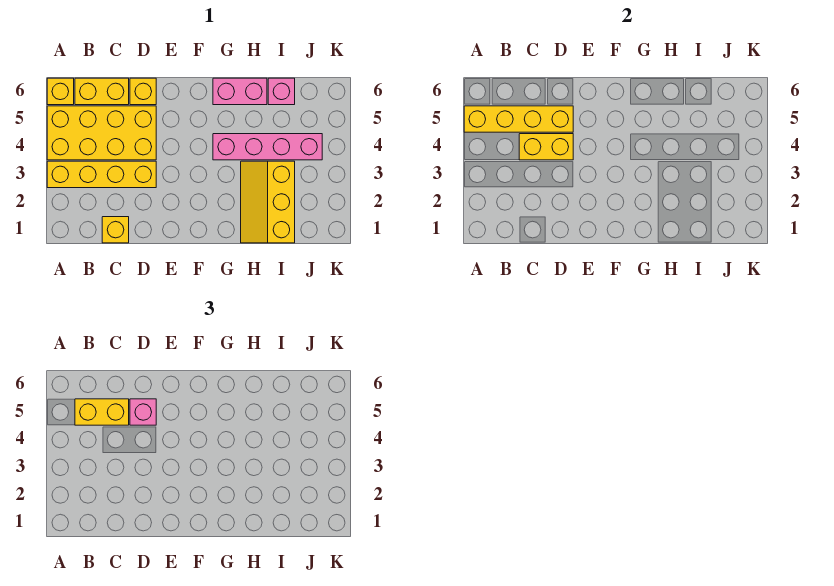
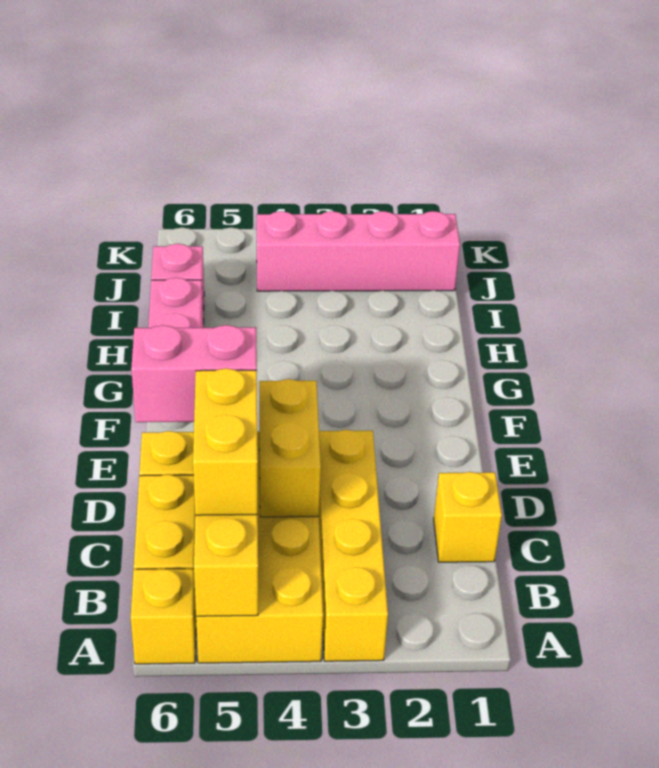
pink 1x1 brick [130,399,156,425] -> pink 1x2 brick [131,325,257,422]
pink 1x4 brick [213,134,322,160] -> pink 1x4 brick turned to [257,211,460,291]
yellow 2x3 slope [241,161,295,243] -> none

